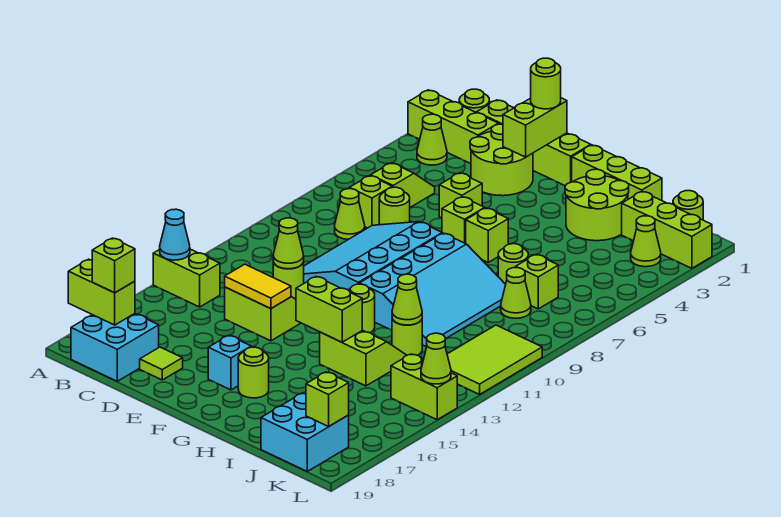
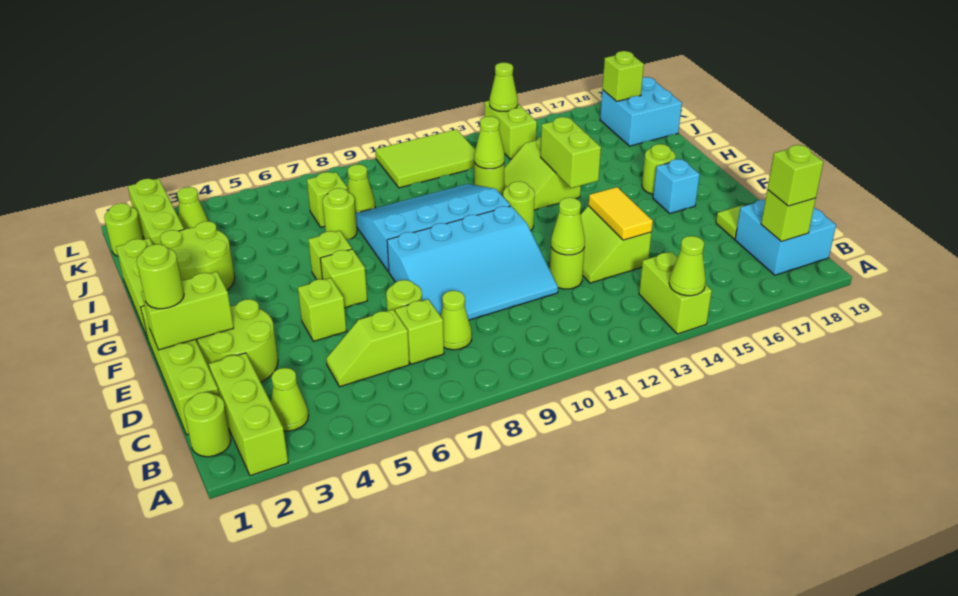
cyan 1x1 cone [160,209,190,260] -> lime 1x1 cone [669,236,706,296]
lime 1x2 brick [68,259,135,325] -> lime 1x1 brick [761,190,816,242]

